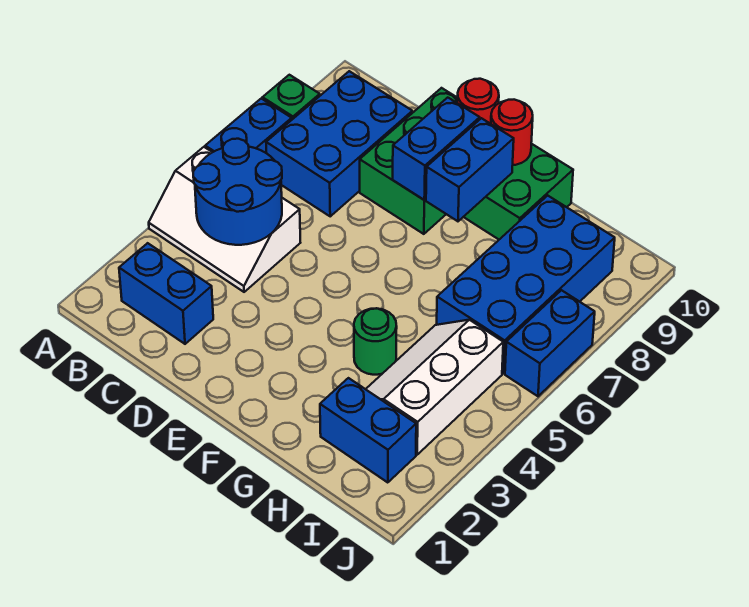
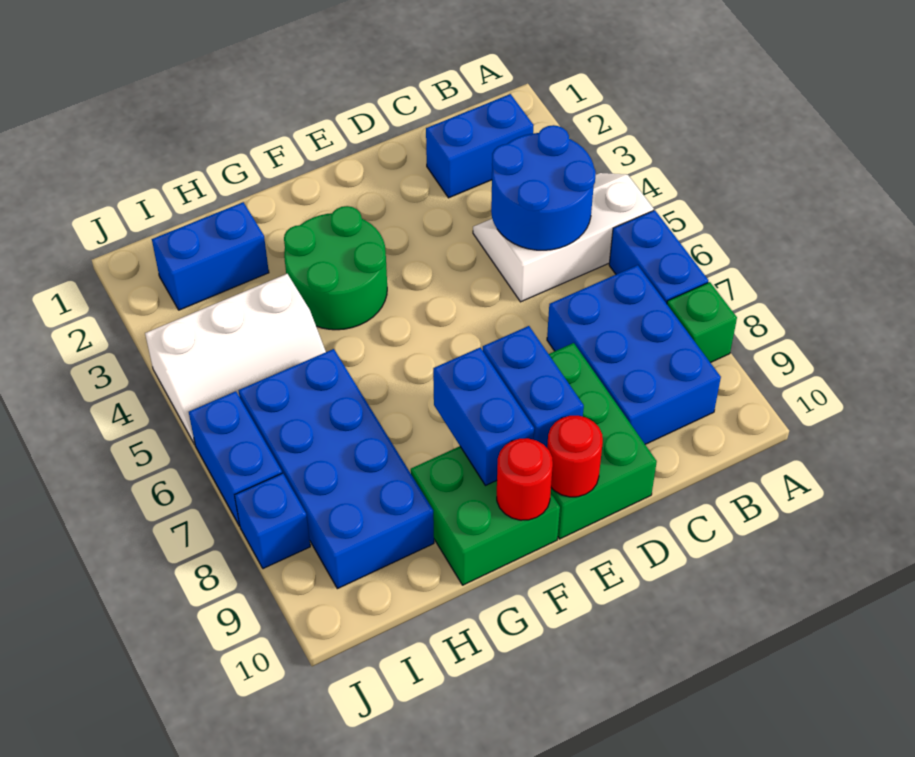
green 1x1 round brick [354,308,397,375] -> green 2x2 round brick [284,206,387,330]
white 2x3 slope [366,320,503,455] -> white 2x3 slope turned to [145,274,326,444]
none -> blue 1x1 brick [235,473,310,569]

